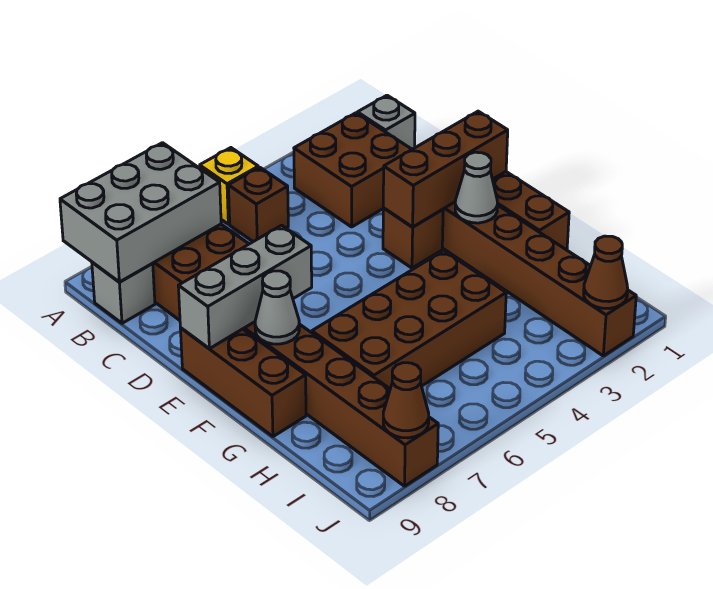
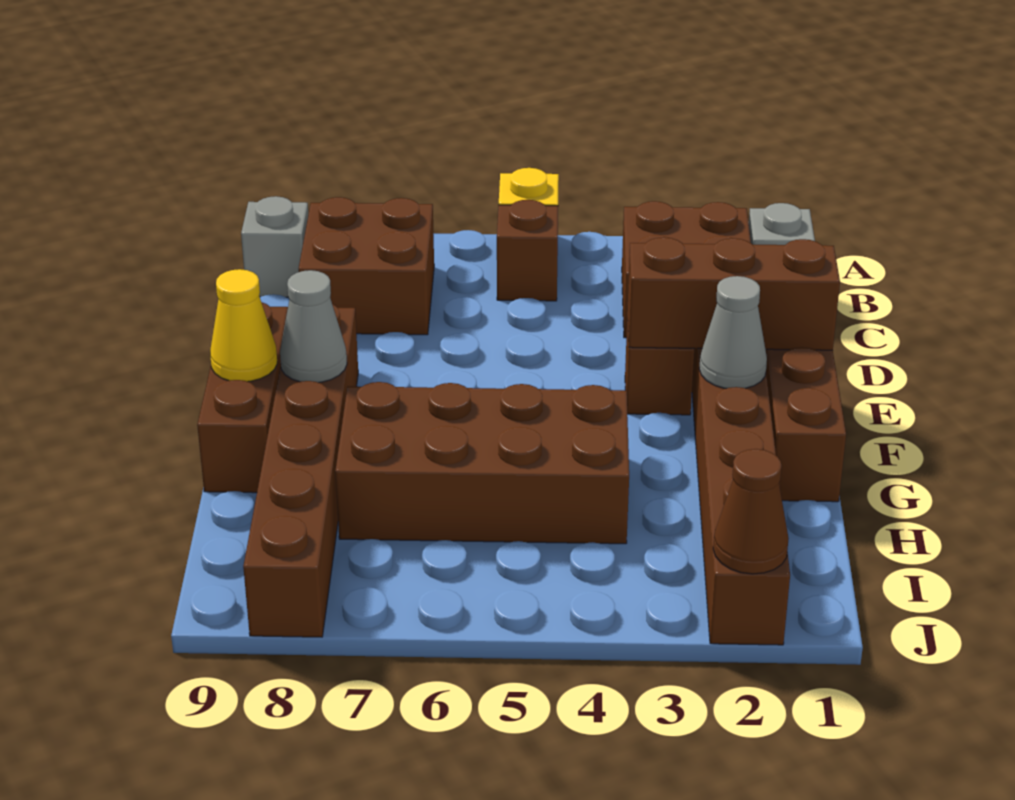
grey 2x3 brick [60,143,221,282] -> none
grey 1x3 brick [178,225,312,349] -> none
none -> yellow 1x1 cone [210,269,277,382]
brown 1x1 cone [383,363,429,438] -> none

